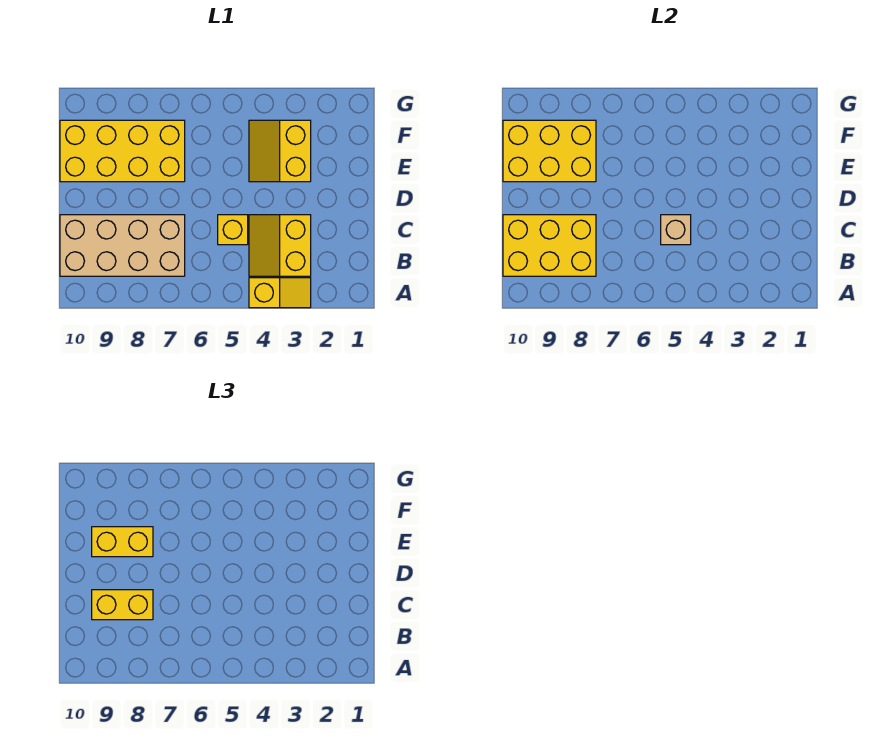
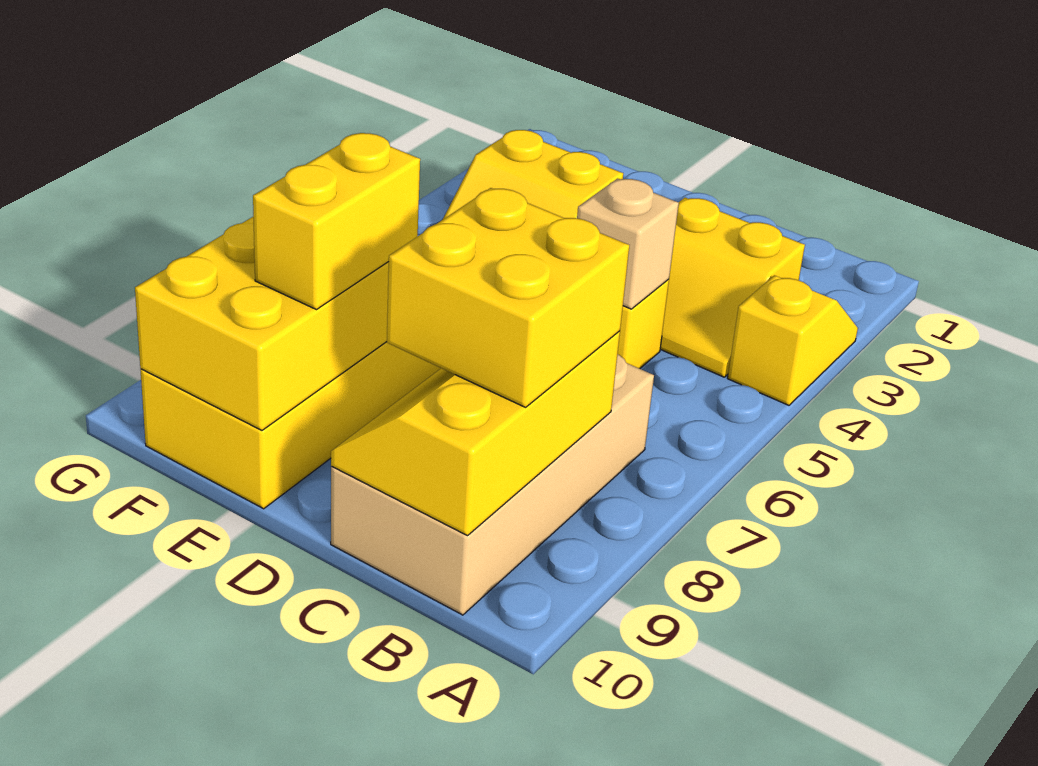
yellow 2x3 brick [503,215,596,276] -> yellow 2x3 slope [331,331,620,536]
yellow 1x2 brick [92,590,153,620] -> yellow 2x2 brick [387,188,629,407]

